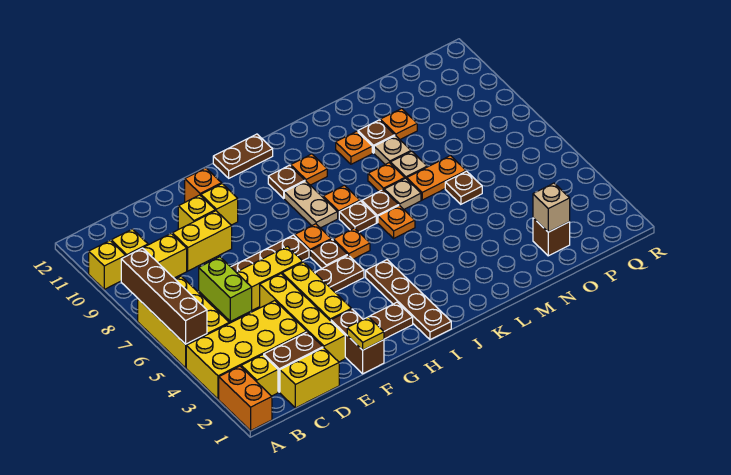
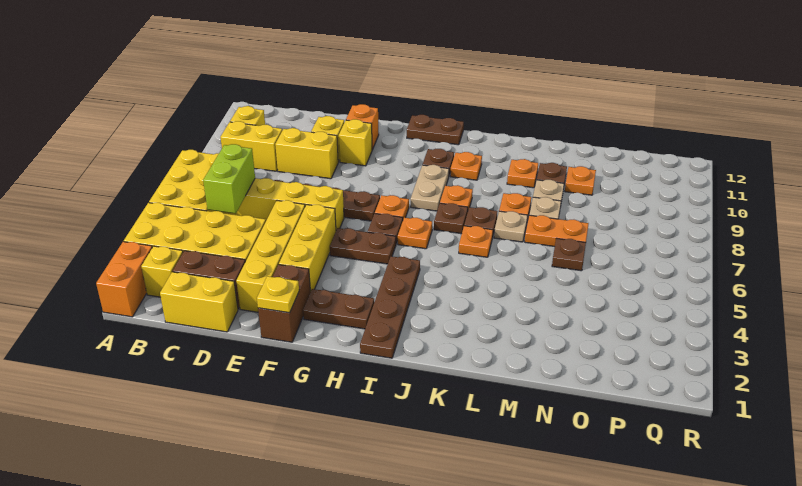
brown 1x4 brick [121,248,207,344] -> none
yellow 1x1 brick [89,241,126,289] -> none
brown 1x1 brick [533,218,570,256] -> none
tan 1x1 brick [533,183,570,232] -> none

